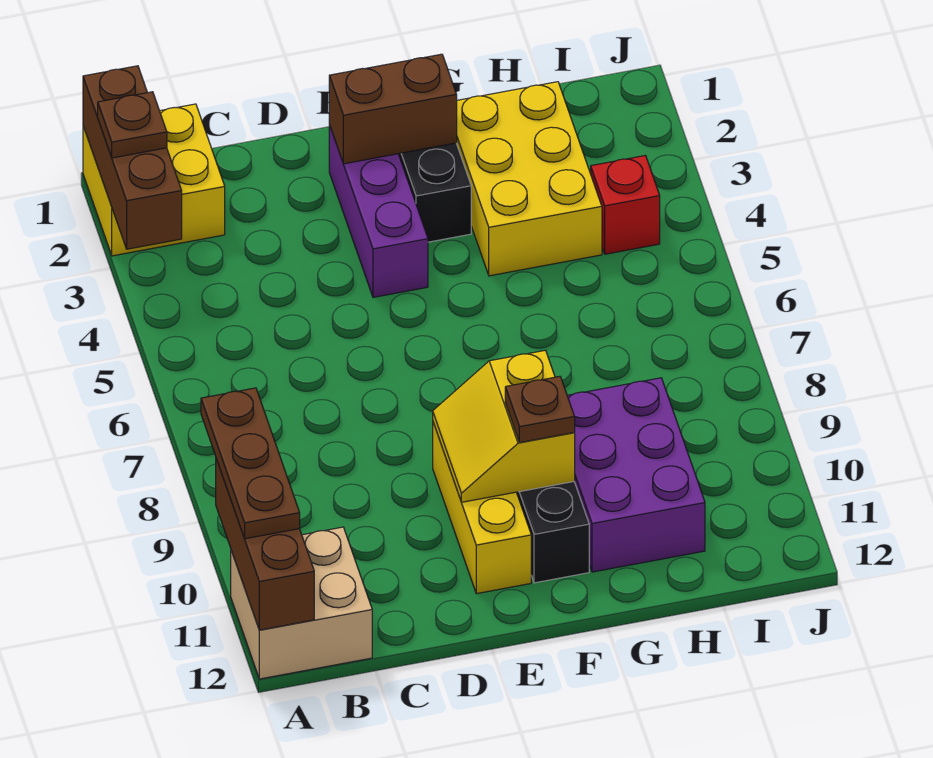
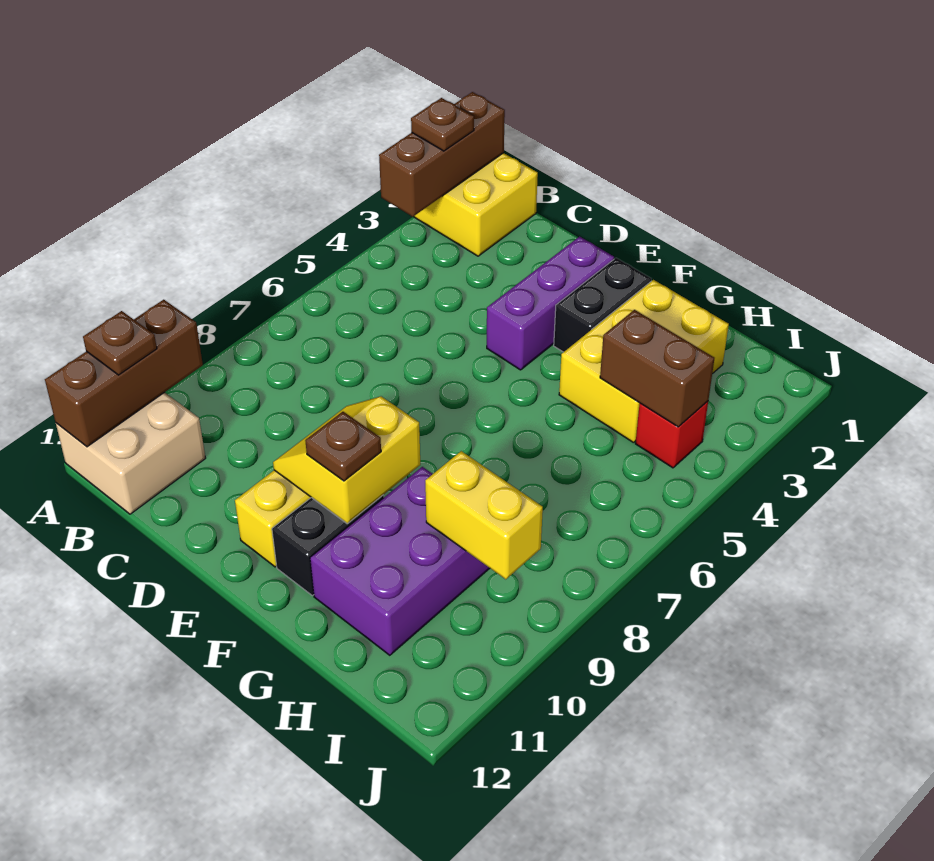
brown 1x3 plate [201,388,300,539] -> brown 1x1 plate [83,311,157,375]
brown 1x2 brick [329,54,457,164] -> brown 1x2 brick moved to [600,310,714,427]
none -> yellow 1x2 brick [425,451,543,579]

